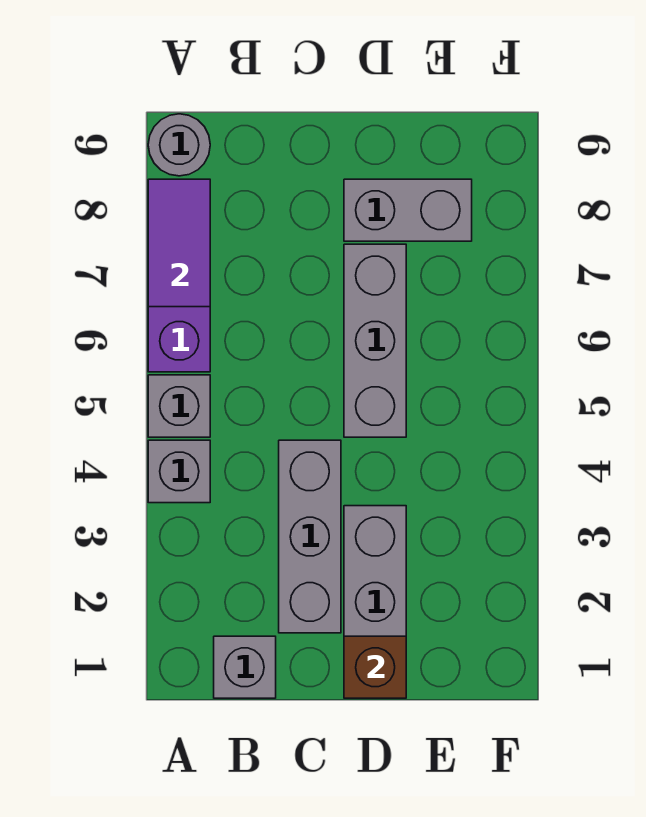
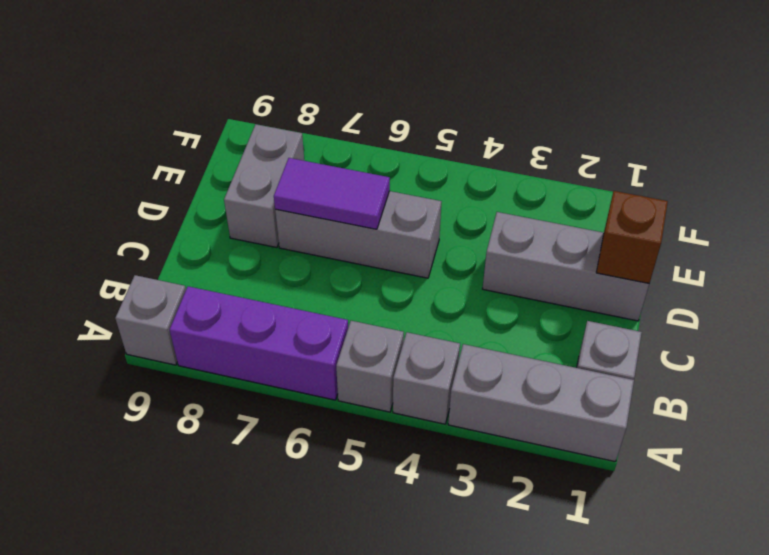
purple 1x2 tile [148,179,210,307] -> purple 1x2 tile moved to [274,158,390,229]
grey 1x1 round brick [148,114,210,176] -> grey 1x1 brick [115,275,186,365]
grey 1x3 brick [279,440,341,633] -> grey 1x3 brick moved to [448,344,634,462]

